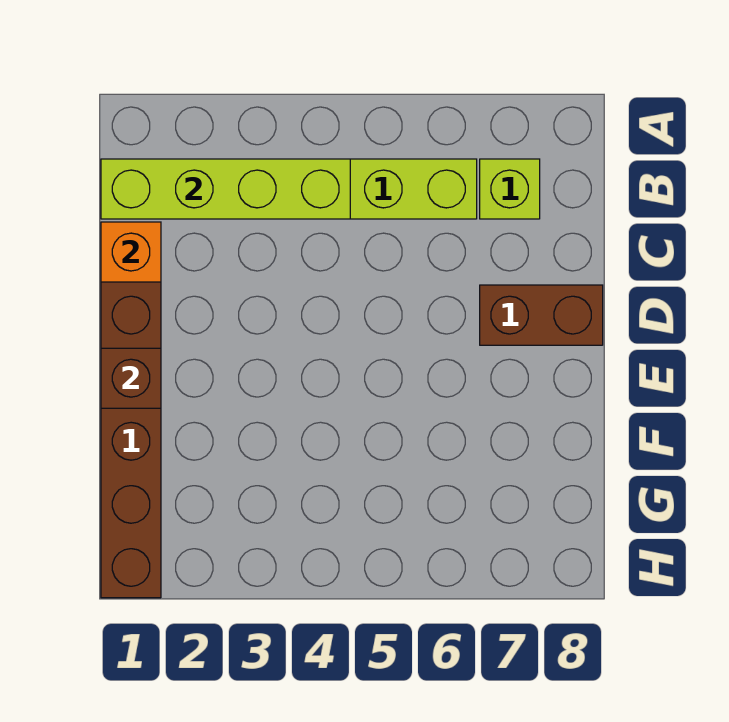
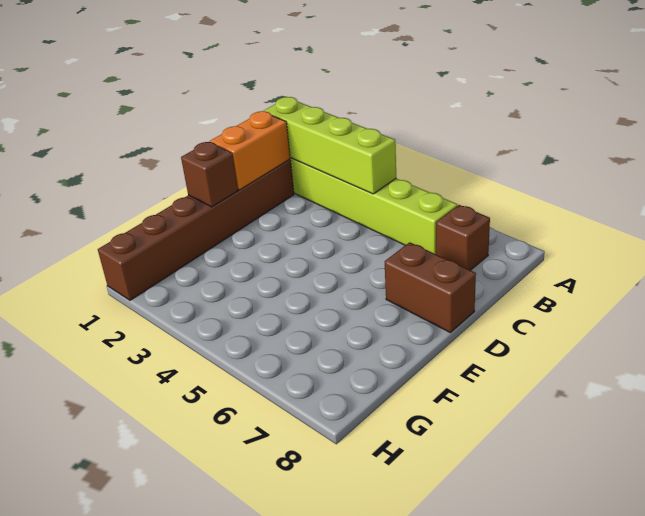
lime 1x1 brick [480,159,540,219] -> brown 1x1 brick [436,205,490,270]
orange 1x1 brick [101,222,161,282] -> orange 1x2 brick [210,111,290,190]

